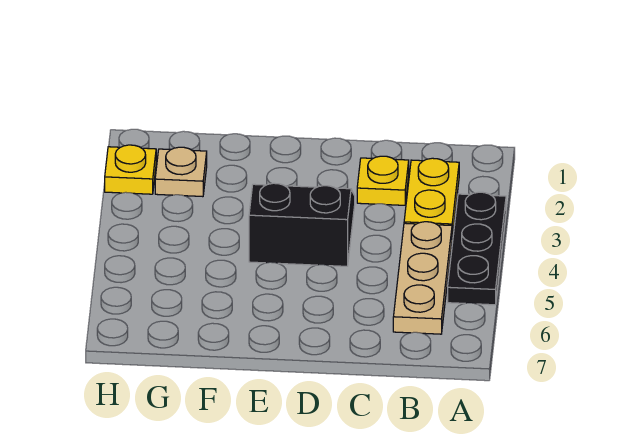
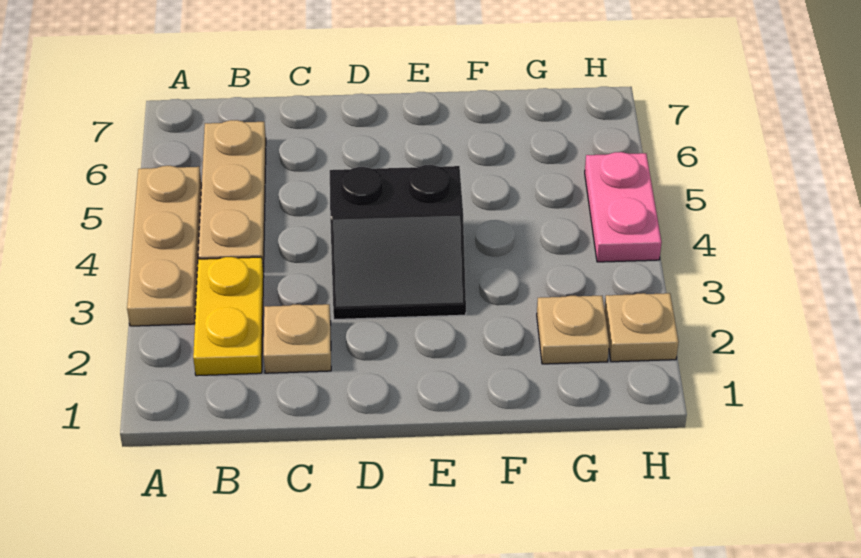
black 1x3 plate [448,192,506,305] -> tan 1x3 plate [127,166,202,326]
yellow 1x1 plate [357,156,409,205] -> tan 1x1 plate [264,304,331,373]
yellow 1x1 plate [105,145,156,194] -> tan 1x1 plate [604,293,679,362]
none -> pink 1x2 plate [585,152,662,262]

